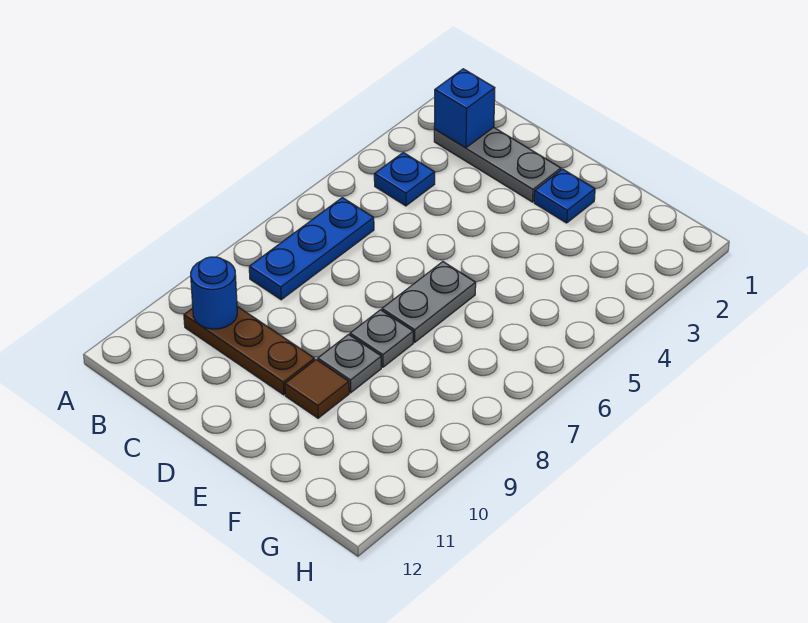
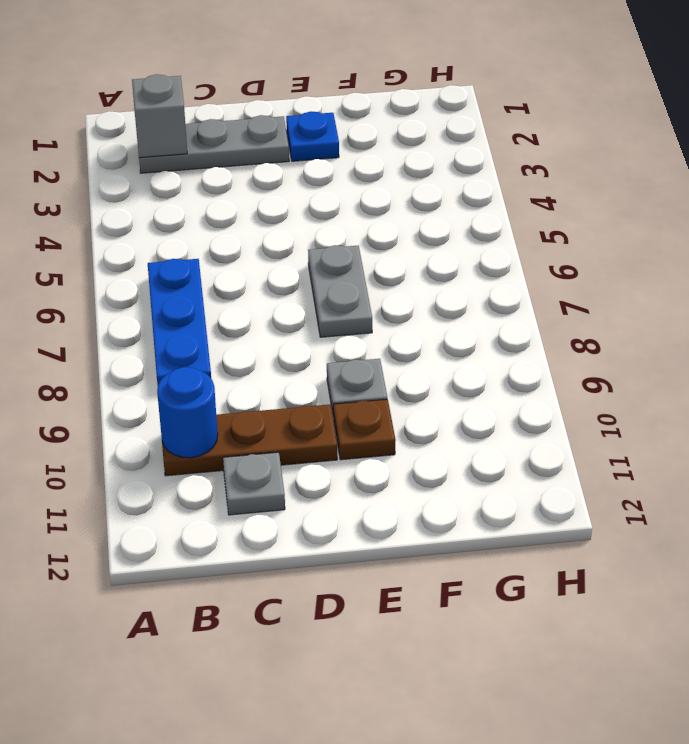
blue 1x1 brick [434,69,495,148] -> grey 1x1 brick [132,74,187,158]
blue 1x1 plate [374,153,435,206] -> none
grey 1x1 plate [350,310,413,367] -> grey 1x1 plate moved to [223,452,285,515]
brown 1x1 tile [285,360,349,418] -> brown 1x1 plate [333,399,396,460]

